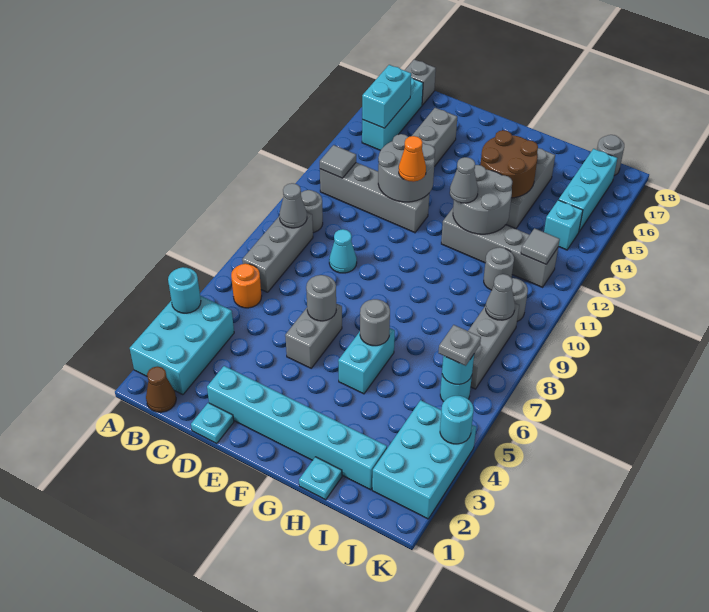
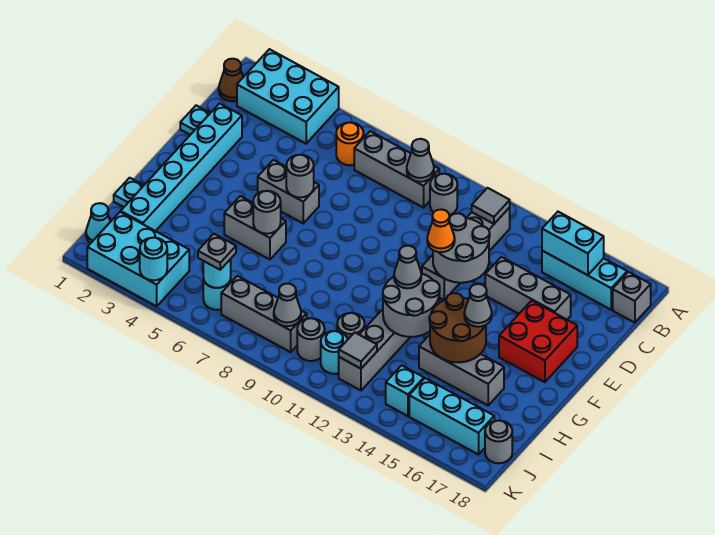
cyan 1x1 round brick [168,267,201,313] -> cyan 1x1 round brick moved to [321,331,348,374]
cyan 1x1 cone [329,229,357,273] -> cyan 1x1 cone moved to [86,203,110,243]
none -> red 2x2 brick [499,301,577,382]
cyan 1x2 brick [338,328,395,394] -> grey 1x2 brick [224,196,286,259]
none -> grey 1x1 cone [464,284,492,327]

